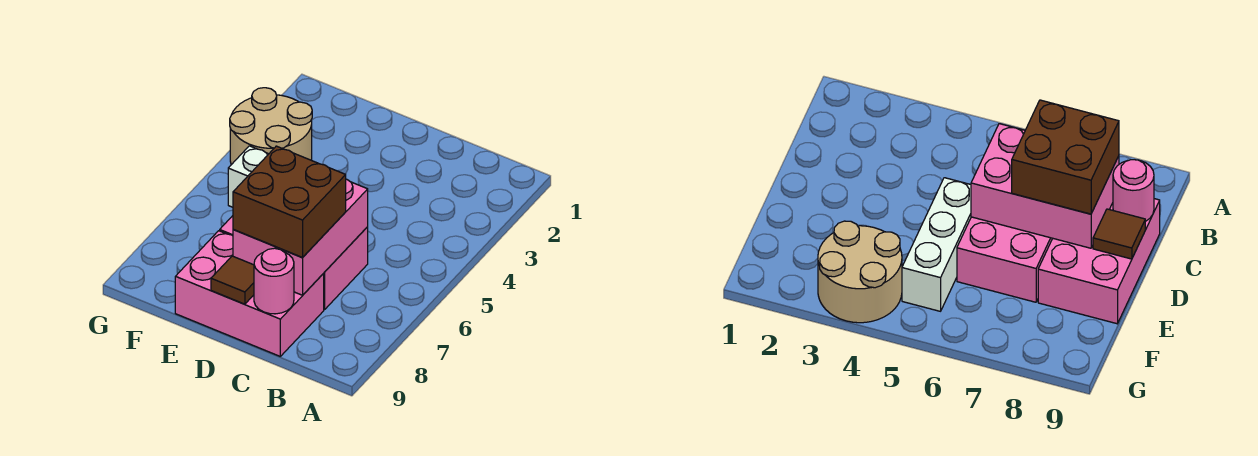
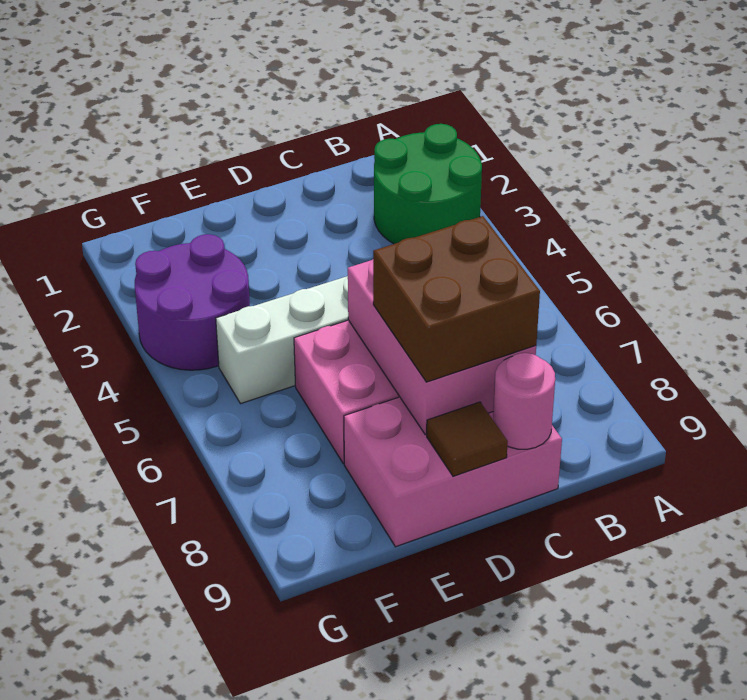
none -> green 2x2 round brick [374,124,482,244]
tan 2x2 round brick [230,88,312,165] -> purple 2x2 round brick [135,234,250,370]

